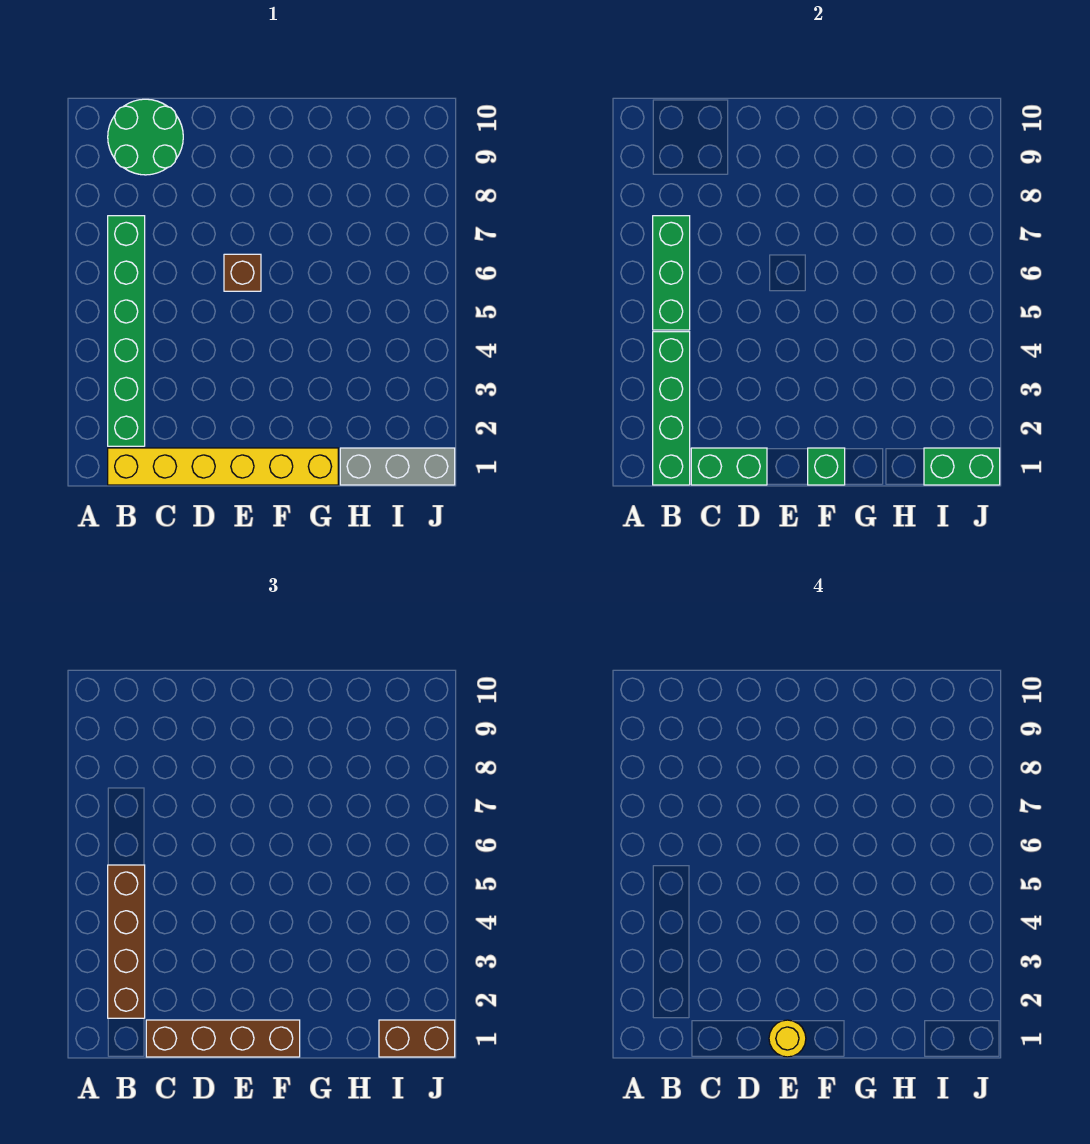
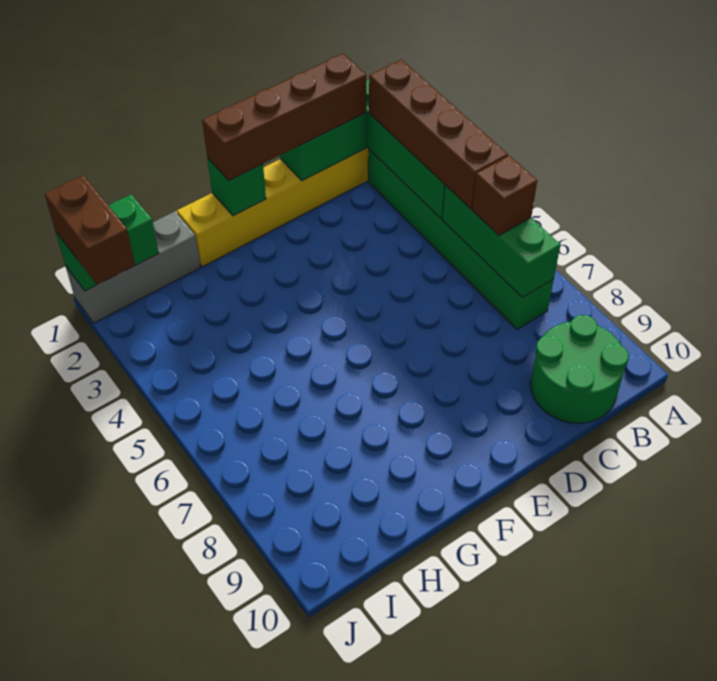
yellow 1x1 round brick [769,1020,806,1057] -> none
brown 1x1 brick [224,254,261,291] -> brown 1x1 brick moved to [472,156,537,235]
brown 1x2 brick [379,1020,455,1057] -> brown 1x2 brick turned to [45,176,135,285]

